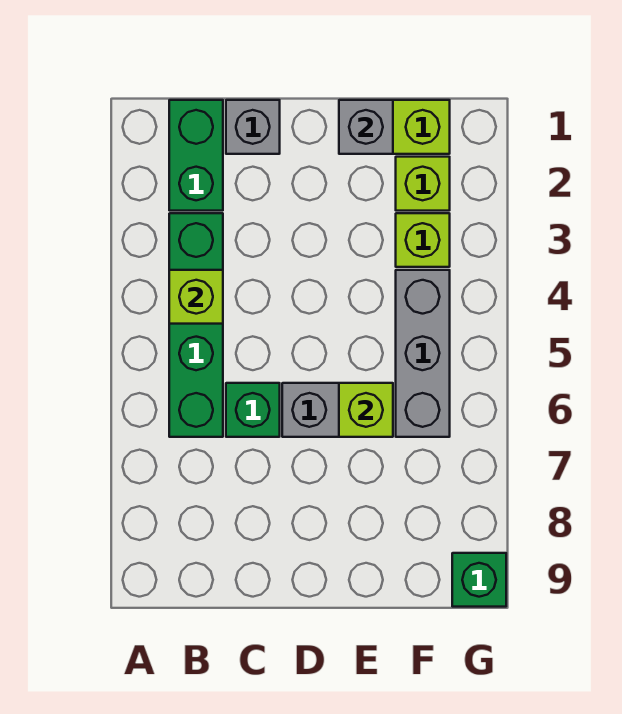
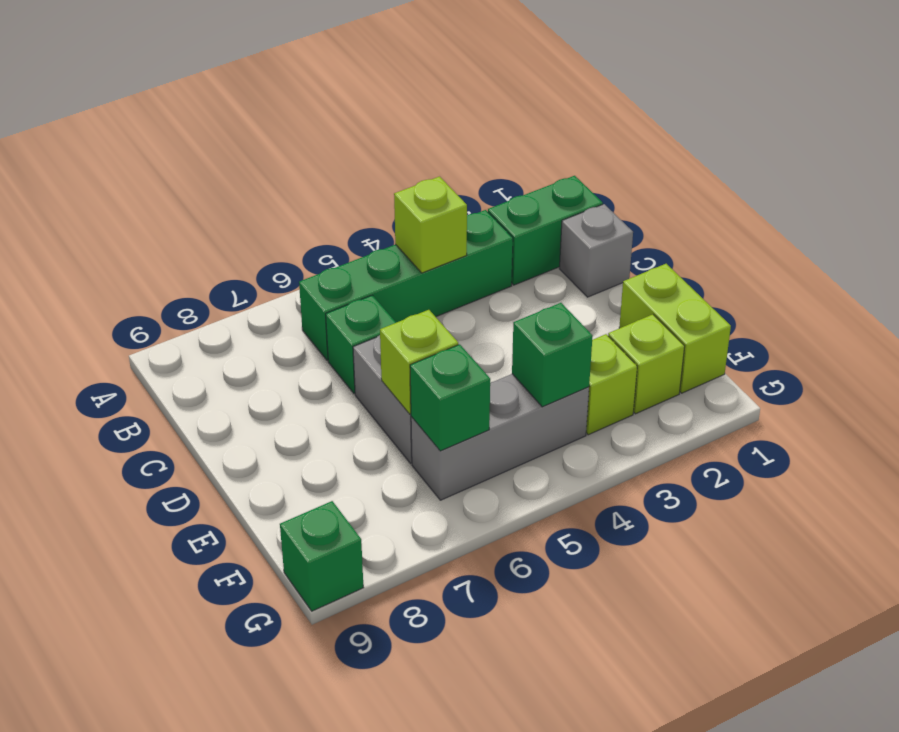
grey 1x1 brick [339,100,393,154] -> none
none -> green 1x1 brick [512,303,593,407]
none -> green 1x1 brick [410,344,490,451]

